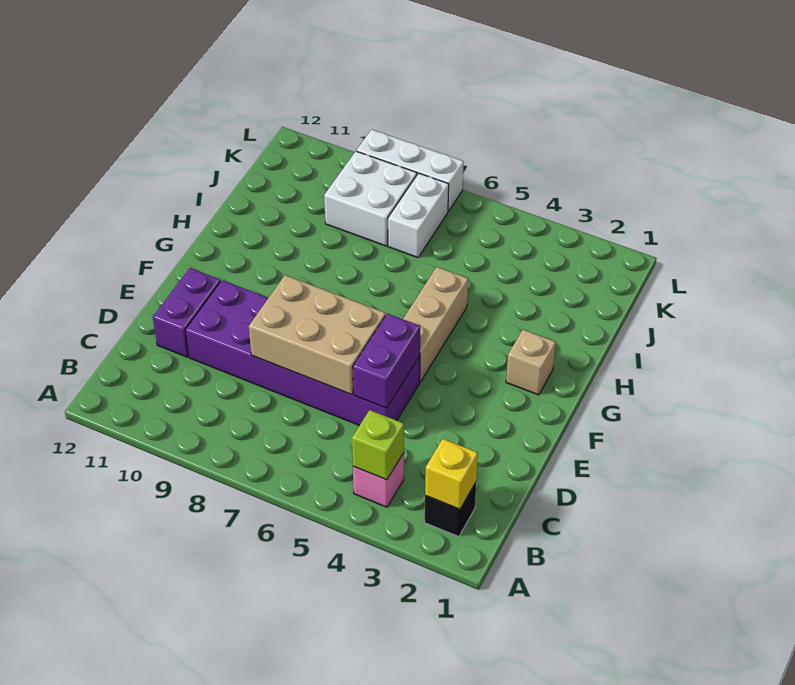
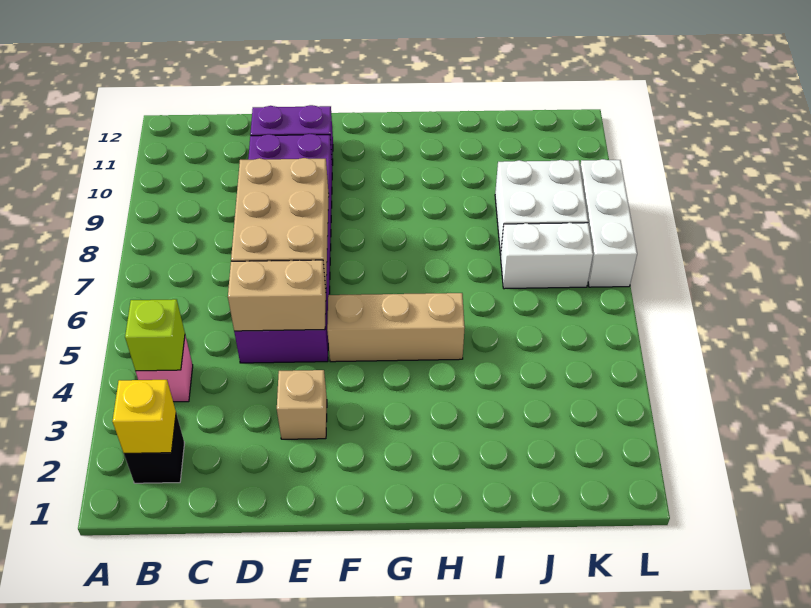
purple 1x2 brick [353,314,420,408] -> tan 1x2 brick [228,260,326,331]
tan 1x1 brick [506,330,556,395] -> tan 1x1 brick moved to [277,370,327,439]

